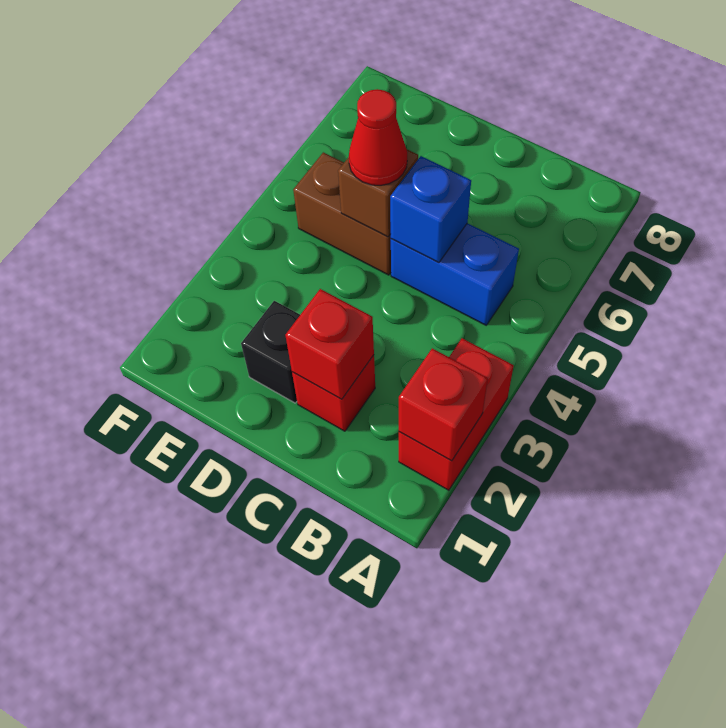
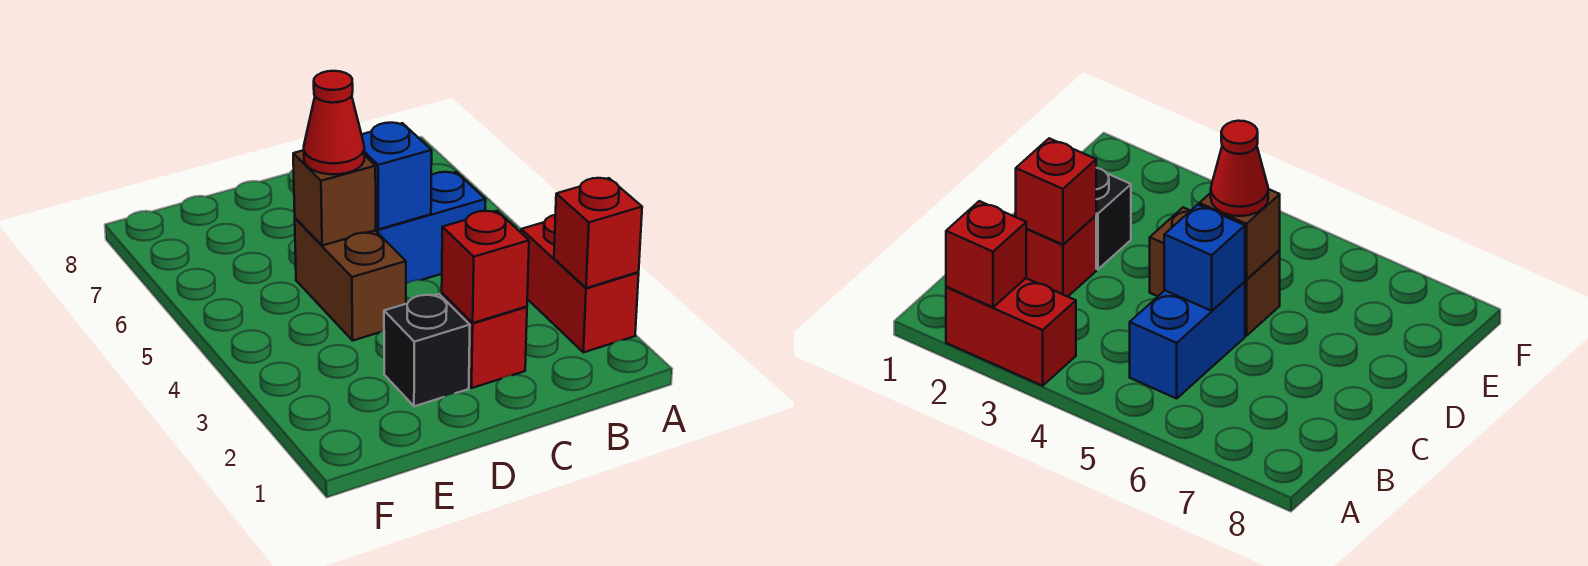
brown 1x2 brick [293,152,391,275] -> brown 1x2 brick turned to [295,218,406,340]

